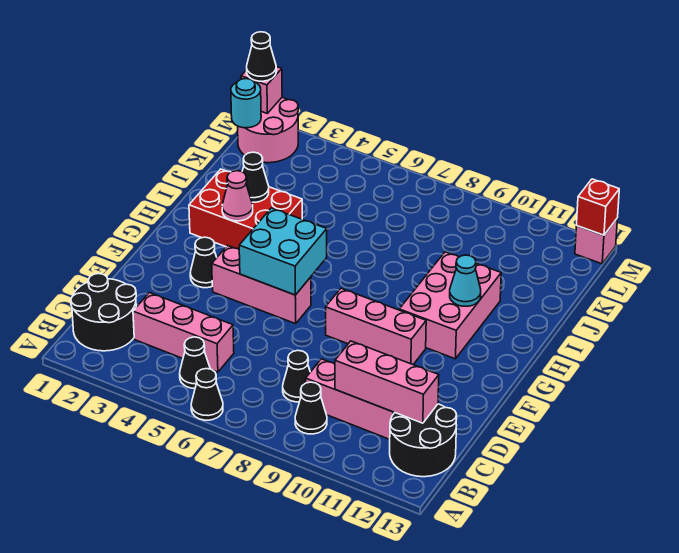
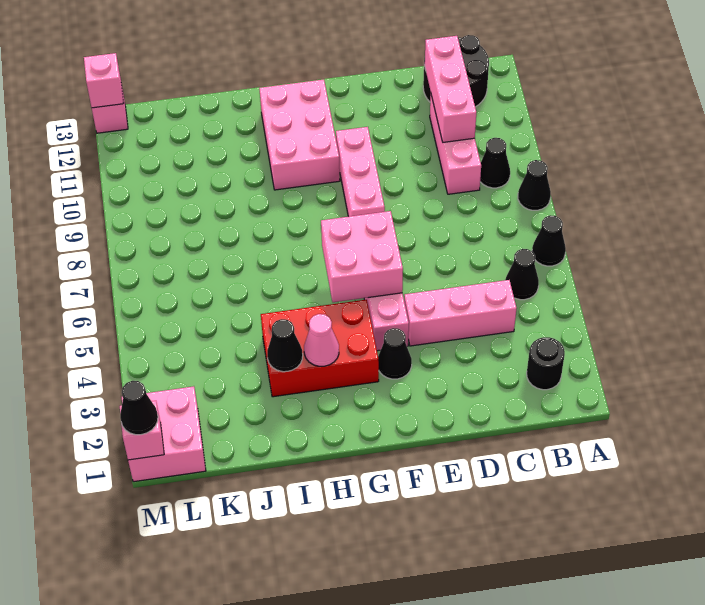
black 2x2 round brick [71,274,136,351] -> black 1x1 round brick [527,337,565,390]
pink 1x3 brick [133,293,234,372] -> pink 1x3 brick turned to [404,280,517,346]
black 1x1 cone [283,351,310,402] -> black 1x1 cone moved to [518,160,551,210]
cyan 2x2 brick [239,208,327,295] -> pink 2x2 brick [321,211,403,302]
pink 2x3 brick [399,252,501,359] -> pink 2x3 brick turned to [259,80,340,190]
red 2x3 brick [189,169,302,249] -> red 2x3 brick turned to [261,300,379,397]
cyan 1x1 cone [450,255,481,306] -> none
pink 2x2 round brick [238,97,298,163] -> pink 2x2 brick [122,386,206,482]
cyan 1x1 round brick [231,79,261,128] -> none
red 1x1 brick [577,179,619,235] -> pink 1x1 brick [84,53,124,108]

